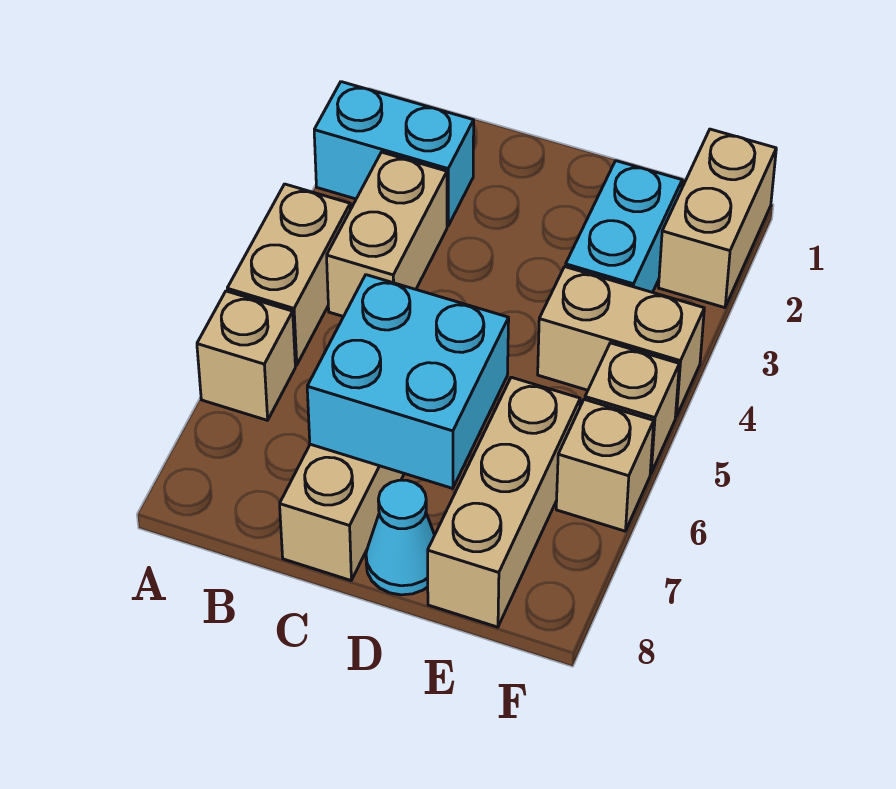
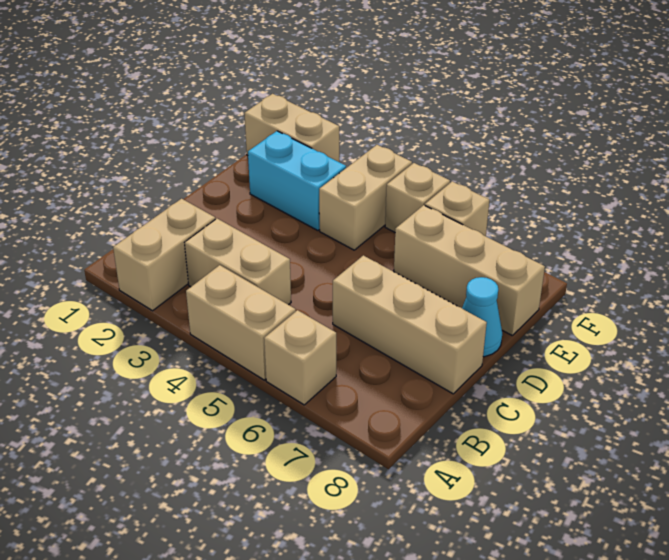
cyan 1x2 brick [314,82,474,226] -> tan 1x2 brick [113,199,215,311]
cyan 2x2 brick [307,275,509,488] -> none

